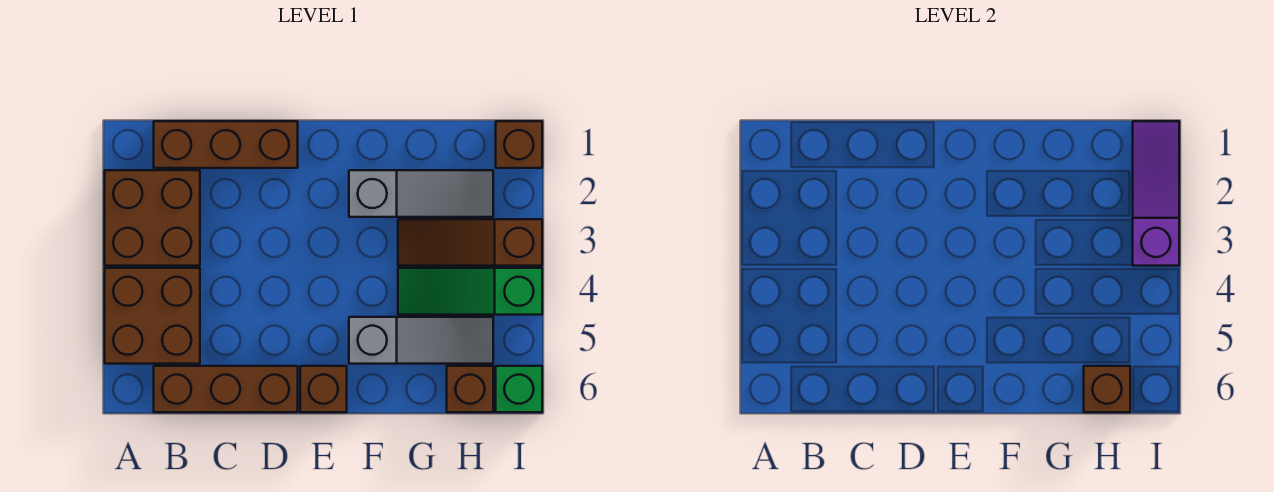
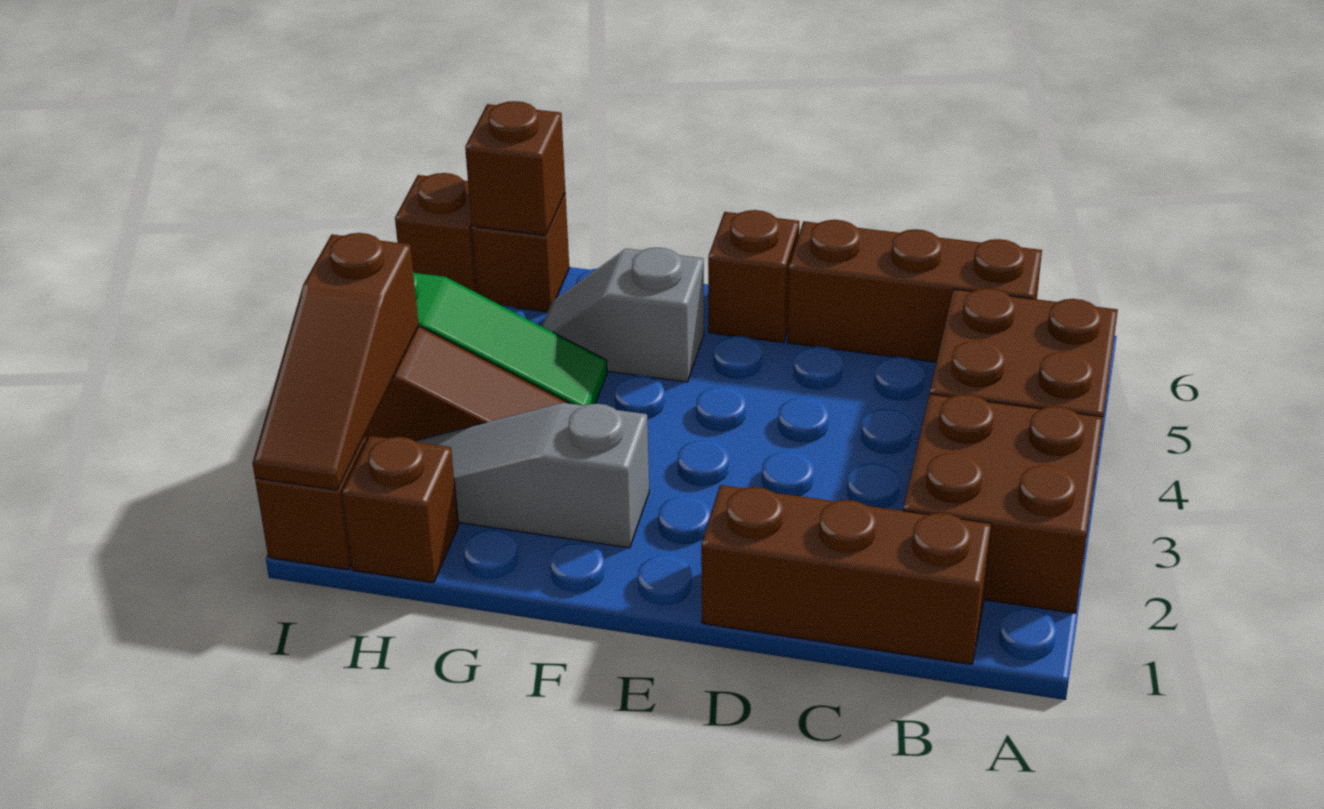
grey 1x3 slope [349,317,493,364] -> grey 1x2 slope [542,248,704,382]
none -> brown 1x1 brick [342,436,459,583]
purple 1x3 slope [1133,121,1179,266] -> brown 1x3 slope [253,233,419,490]
green 1x1 brick [496,366,542,412] -> brown 1x1 brick [395,173,477,293]

